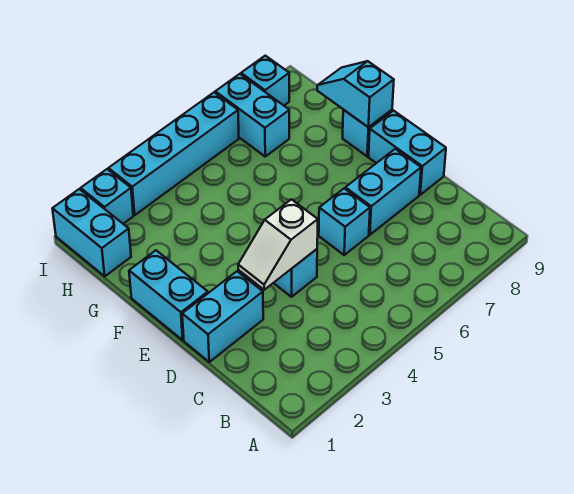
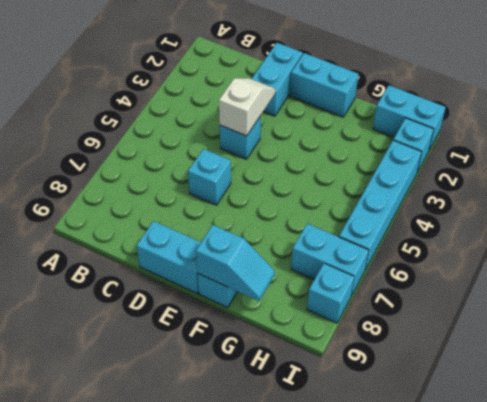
cyan 1x2 brick [345,149,421,235] -> none

